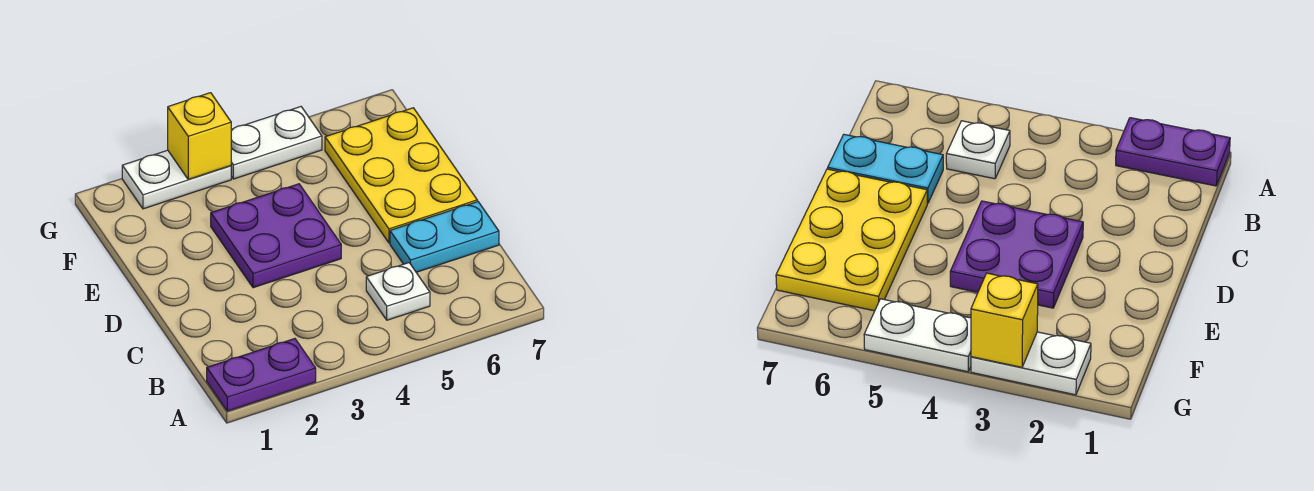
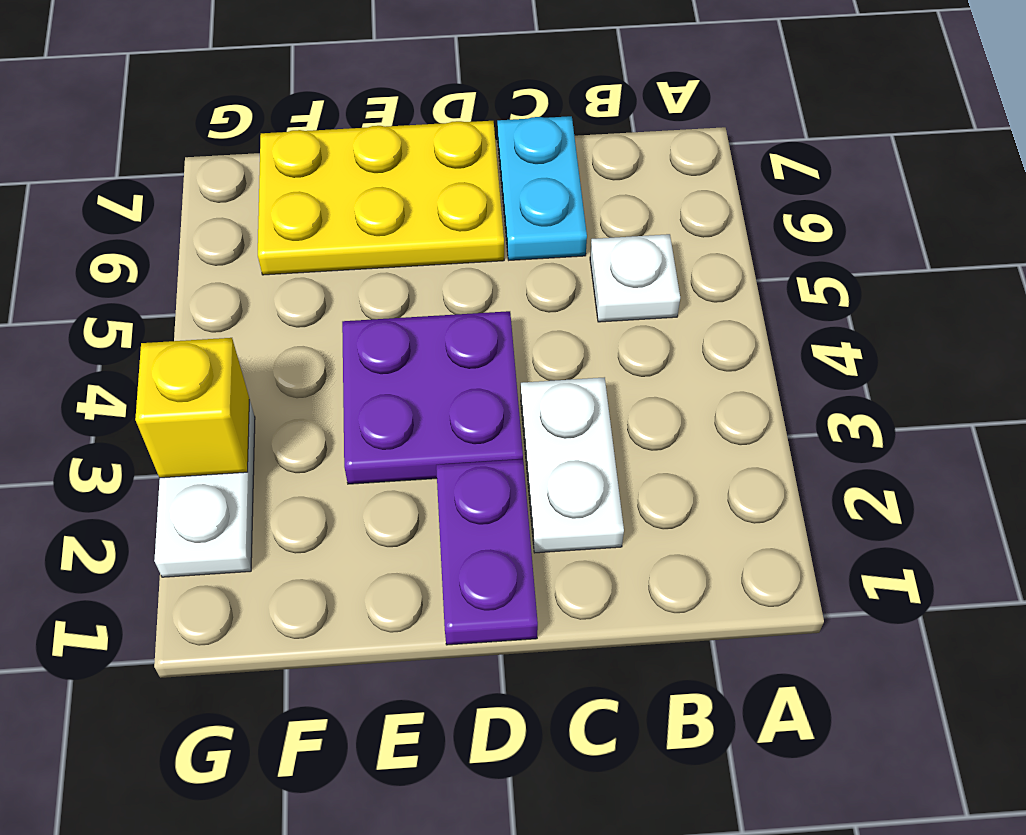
purple 1x2 plate [207,339,316,411] -> purple 1x2 plate moved to [436,459,538,645]
white 1x2 plate [231,107,322,179] -> white 1x2 plate moved to [521,377,624,553]

